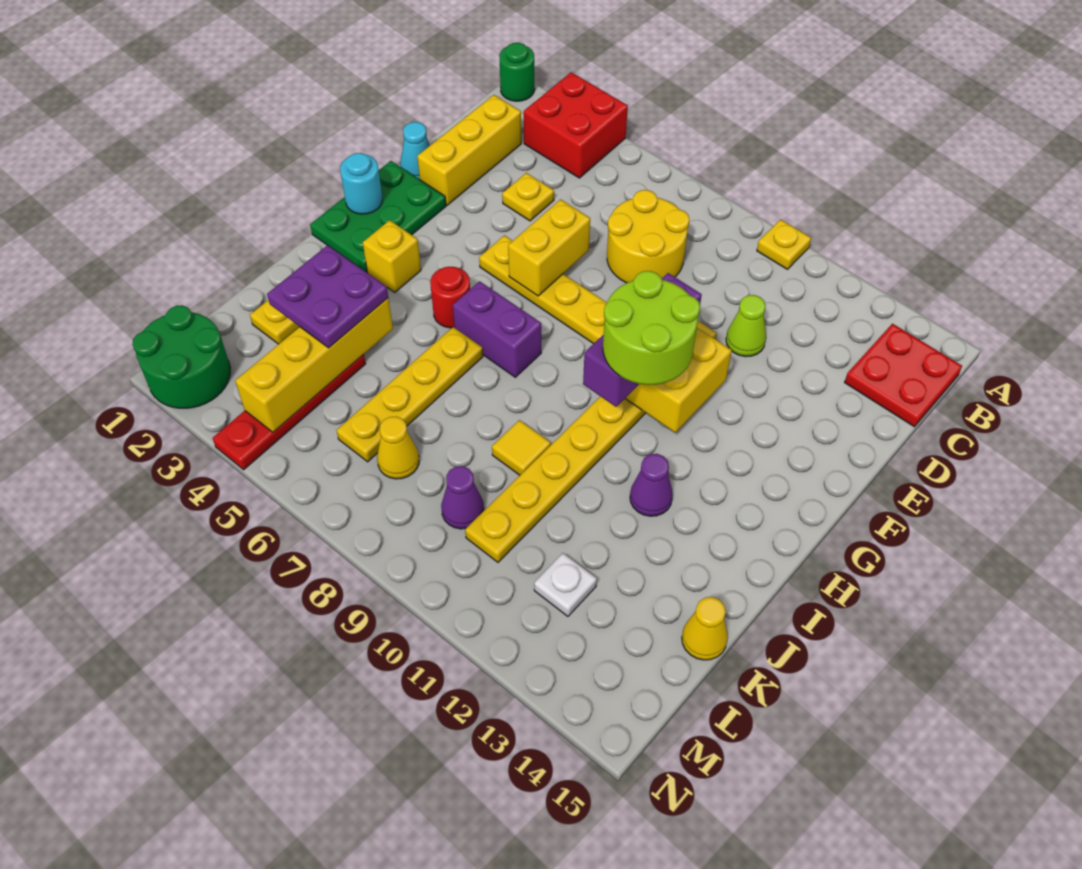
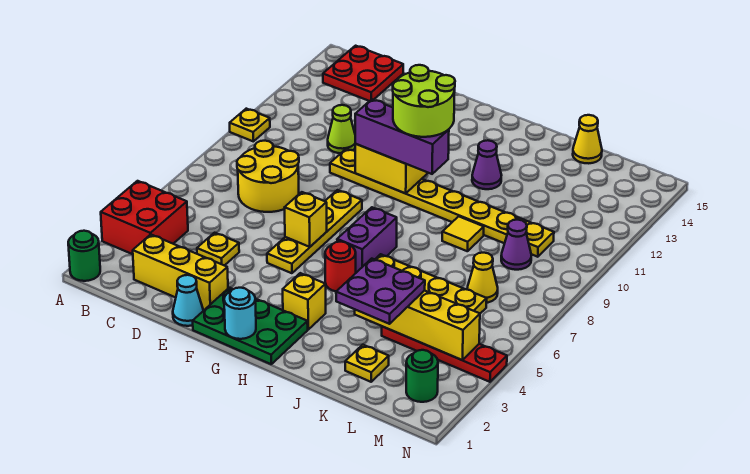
yellow 1x2 brick [508,199,590,296] -> yellow 1x1 brick [285,192,327,247]
white 1x1 plate [534,553,597,616] -> none
green 2x2 round brick [132,305,230,408] -> green 1x1 round brick [406,350,438,402]

